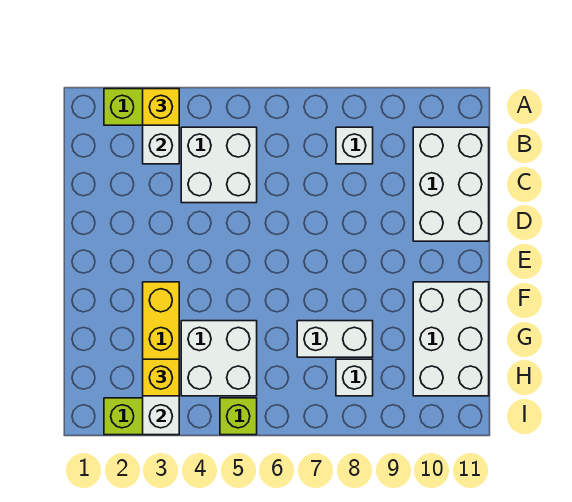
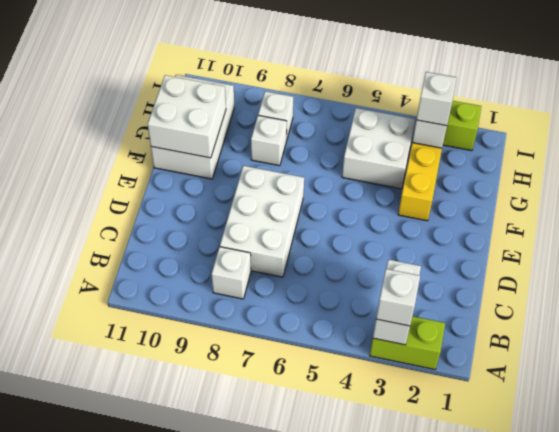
yellow 1x1 brick [143,89,179,125] -> white 1x1 brick [376,269,420,326]
white 2x2 brick [181,127,257,203] -> white 2x2 brick moved to [148,75,226,158]
white 2x3 brick [413,127,489,241] -> white 2x3 brick moved to [220,166,304,277]
white 1x2 brick [297,321,373,357] -> white 1x1 brick [251,115,287,166]
yellow 1x1 brick [143,359,179,396] -> white 1x1 brick [416,72,457,126]
lime 1x1 brick [220,398,257,435] -> none

